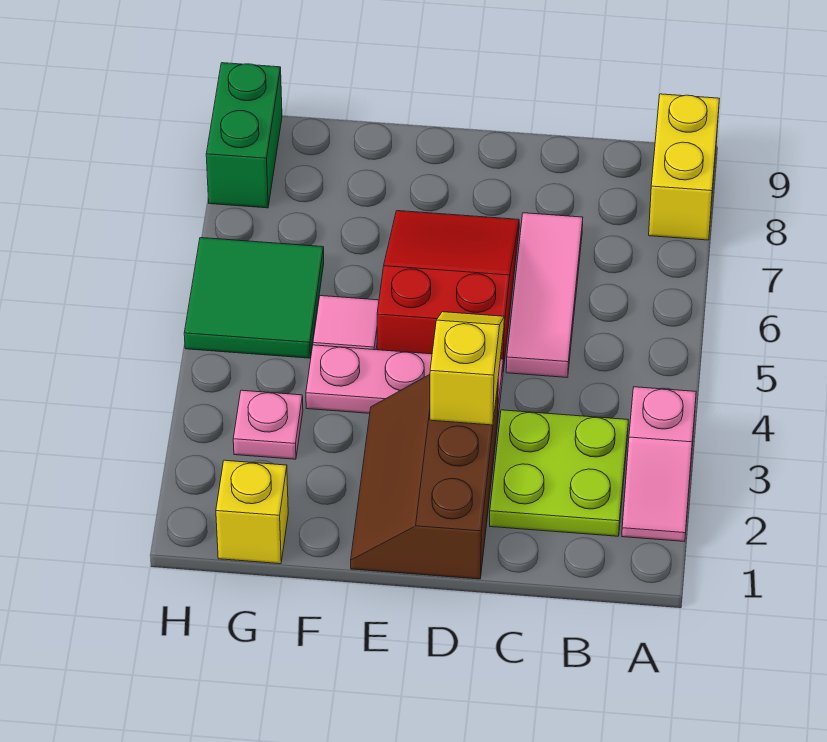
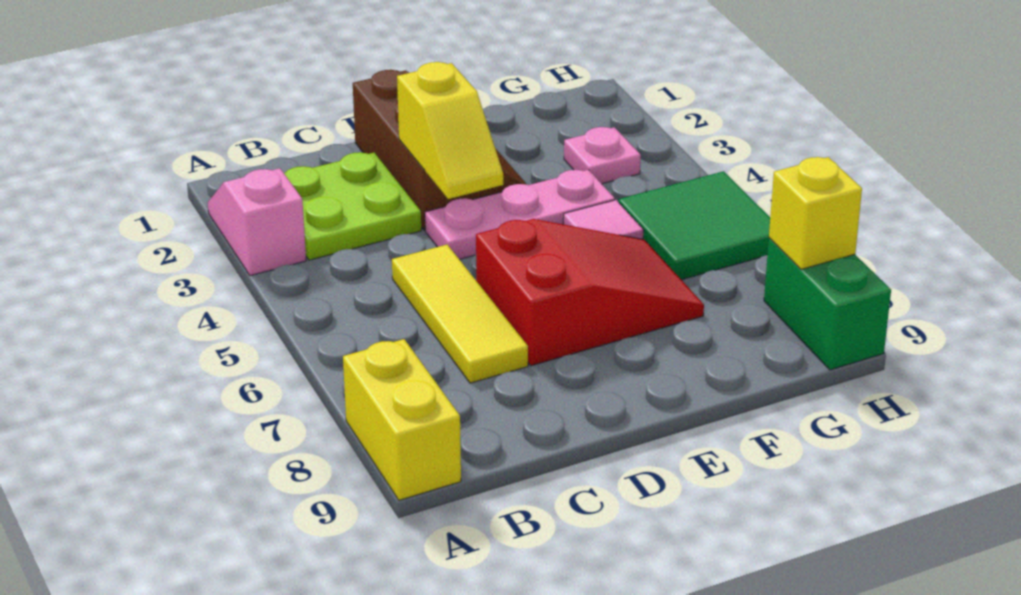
pink 1x3 tile [506,213,583,378] -> yellow 1x3 tile [392,245,528,383]
red 2x3 slope [377,211,519,371] -> red 2x3 slope turned to [476,219,704,366]
yellow 1x1 brick [216,460,288,564] -> yellow 1x1 brick moved to [769,157,862,269]

